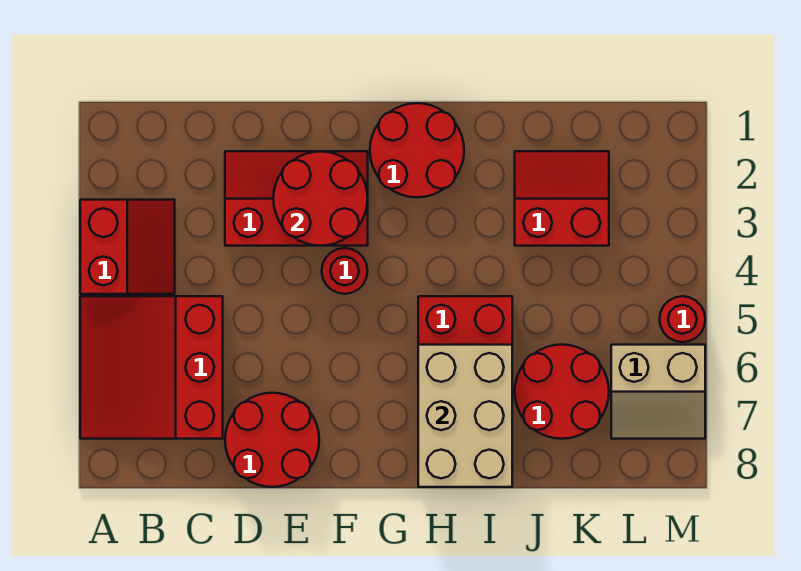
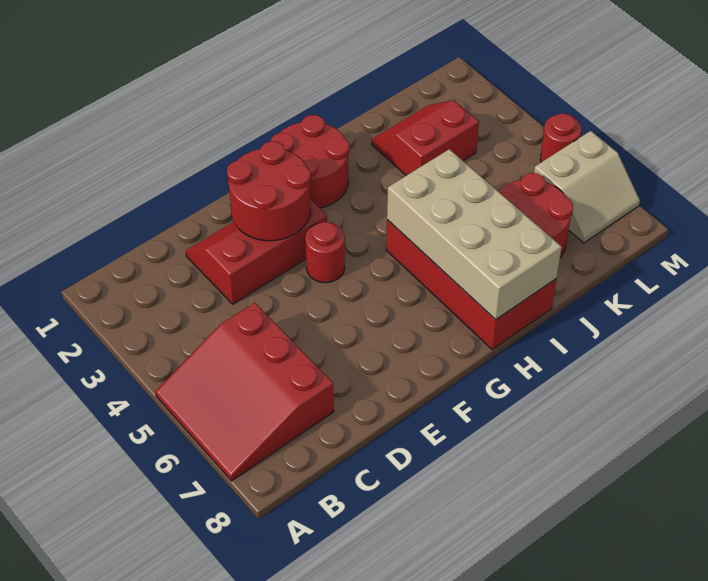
red 2x2 slope [80,200,175,294] -> none
red 2x2 round brick [225,393,319,487] -> none
tan 2x3 brick [418,345,512,487] -> tan 2x4 brick [387,149,562,320]

